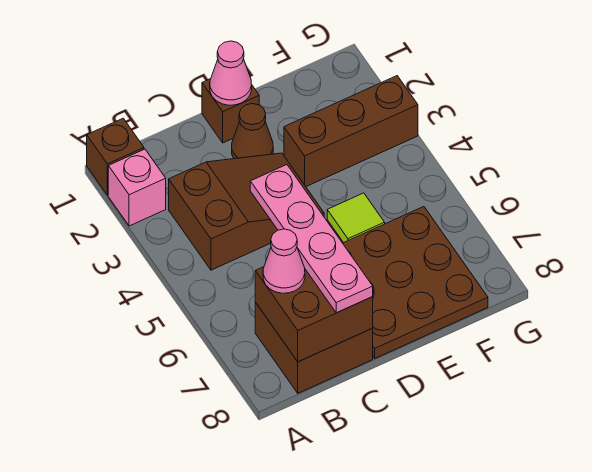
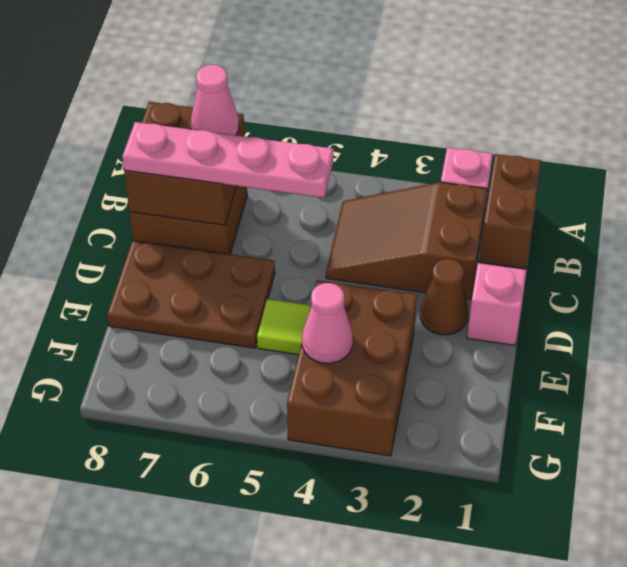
brown 1x1 brick [87,118,144,195] -> brown 1x2 brick [479,154,541,269]
brown 2x3 slope [169,153,324,270] -> brown 2x3 slope turned to [326,182,487,299]
brown 1x1 brick [202,79,259,143] -> pink 1x1 brick [467,263,526,345]
pink 1x1 cone [210,41,252,105] -> pink 1x1 cone moved to [302,283,353,363]
brown 3x3 plate [343,207,488,358] -> brown 2x3 plate [107,241,275,348]
brown 1x3 brick [284,76,418,187] -> brown 2x3 brick [287,280,417,456]

